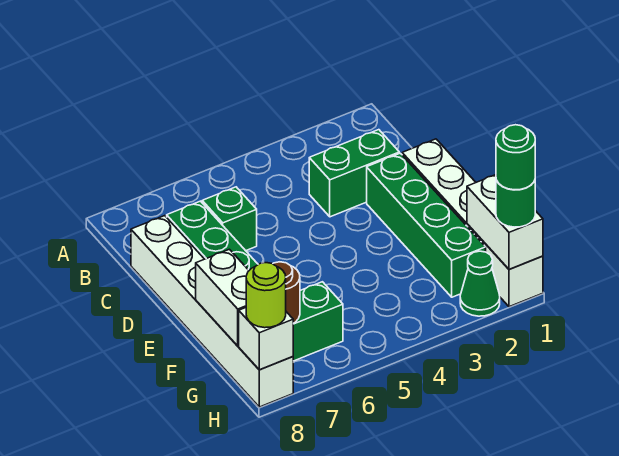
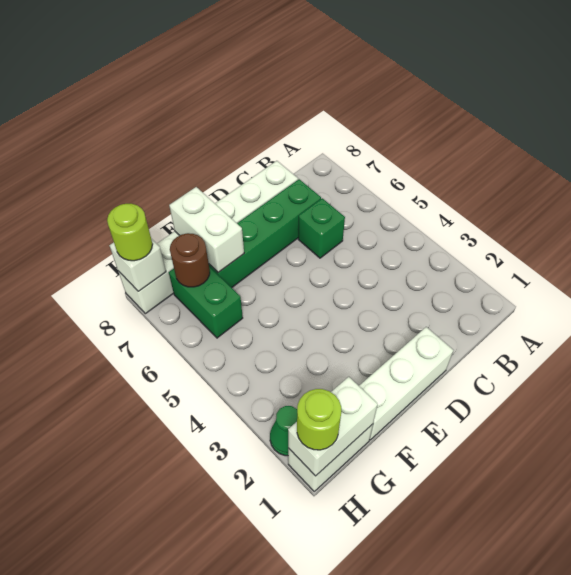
green 1x2 brick [309,130,399,217] -> none
green 1x4 brick [367,153,486,297] -> none
white 1x2 brick [196,249,249,346] -> white 1x2 brick turned to [169,187,244,272]
green 1x1 round brick [496,180,535,227] -> lime 1x1 round brick [297,389,341,450]
green 1x1 round brick [496,125,535,190] -> none

